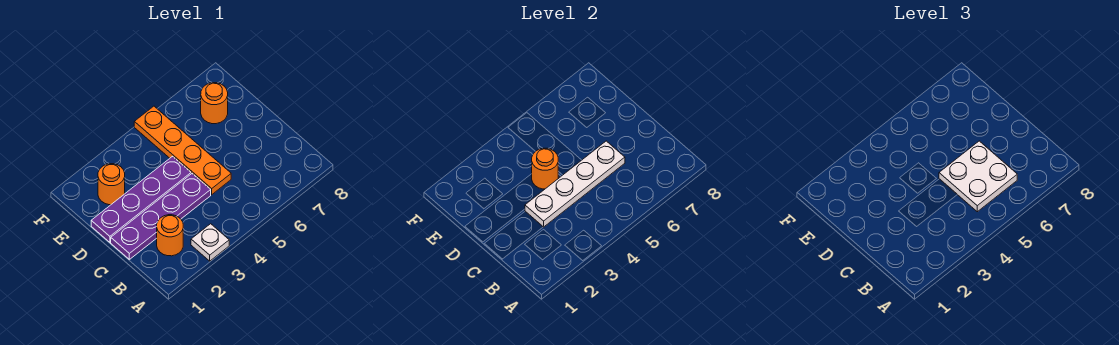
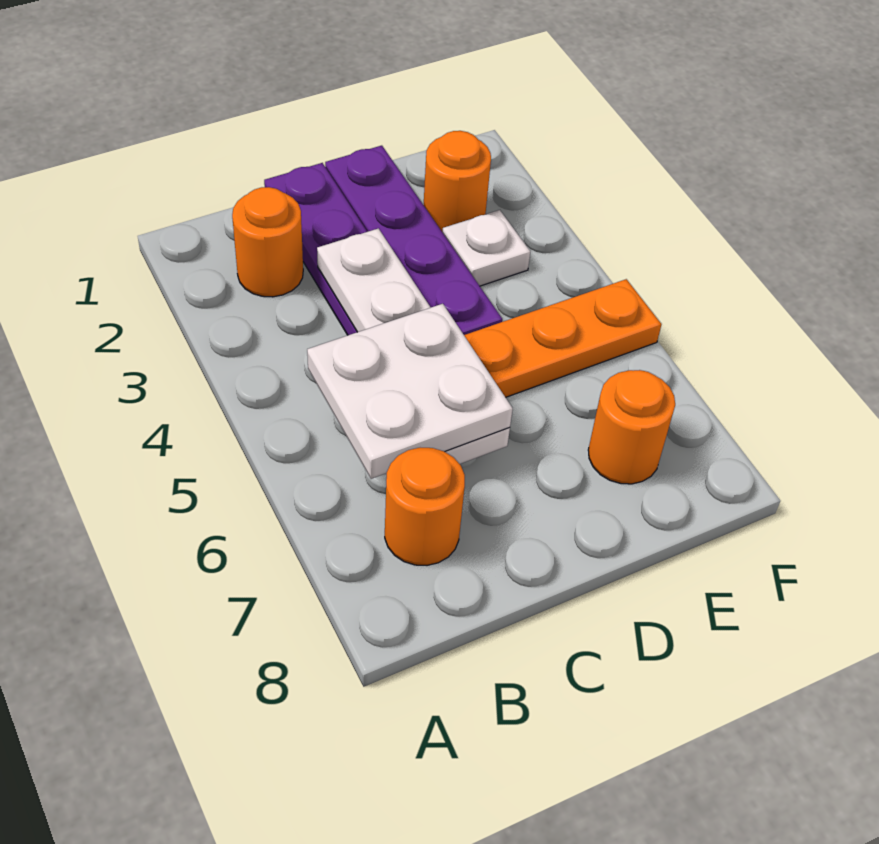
white 1x1 plate [191,224,229,261] -> white 1x1 plate moved to [442,210,530,286]
orange 1x1 round brick [532,148,558,189] -> orange 1x1 round brick moved to [385,448,465,565]

